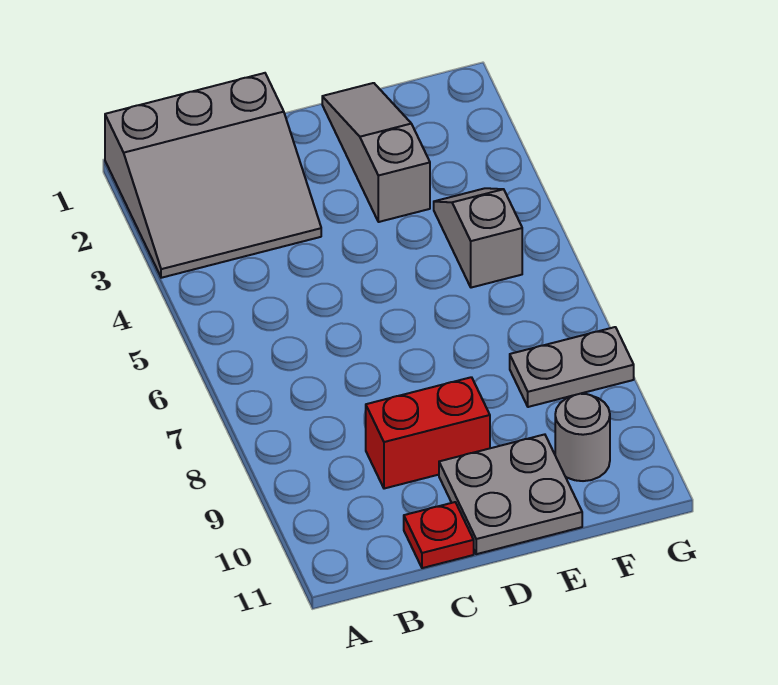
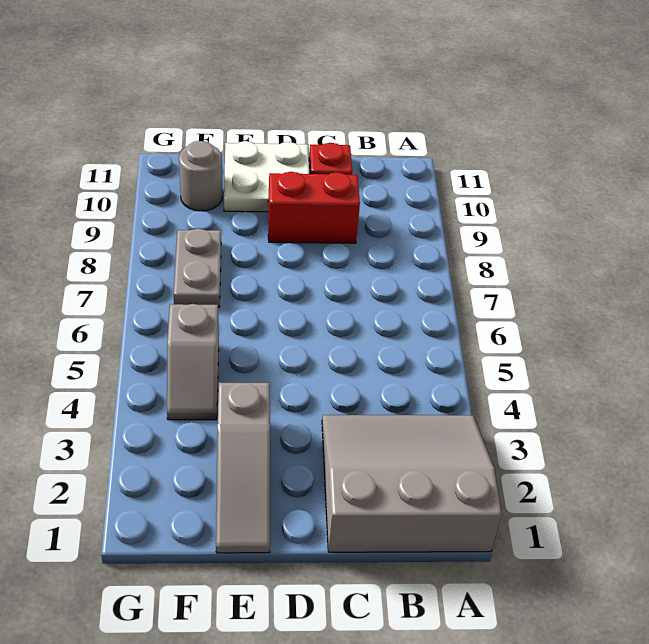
grey 2x2 plate [439,434,582,554] -> white 2x2 plate [224,141,309,212]
grey 1x2 plate [510,327,634,407] -> grey 1x2 plate turned to [174,229,221,307]

